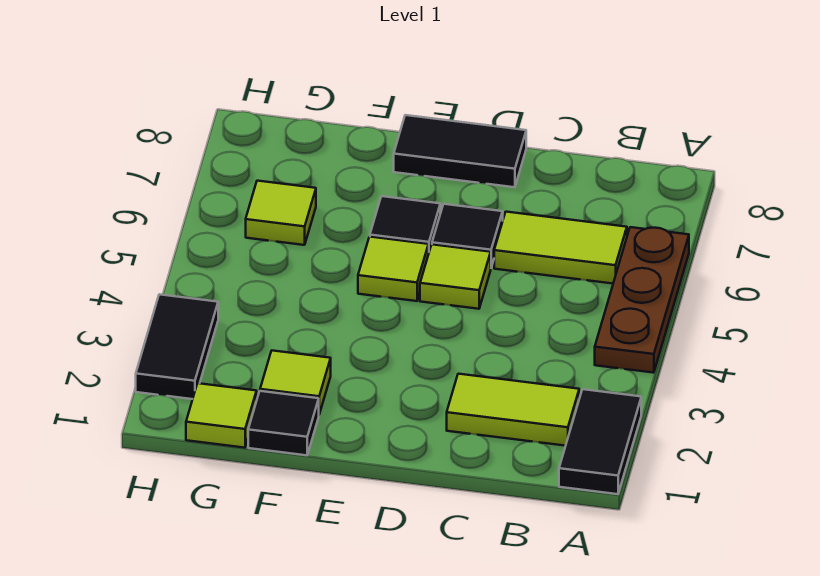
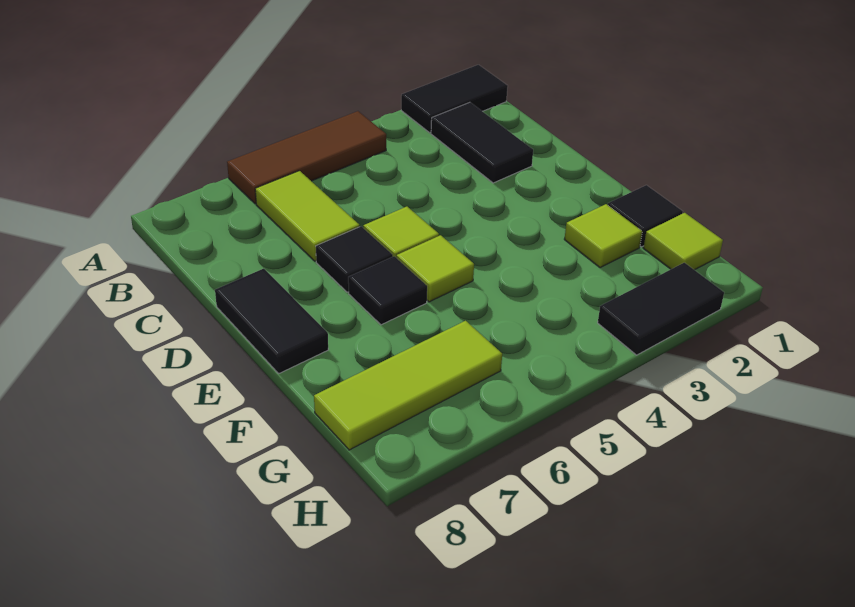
brown 1x3 plate [595,227,689,373] -> brown 1x3 tile [227,111,386,204]
lime 1x2 tile [447,374,579,446] -> black 1x2 tile [431,102,533,183]
lime 1x1 tile [246,181,316,245] -> lime 1x3 tile [314,321,502,450]

